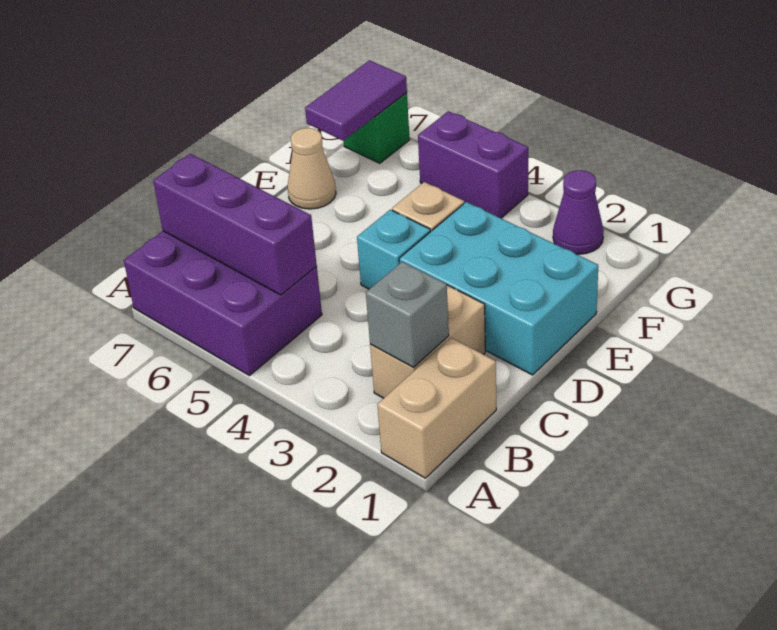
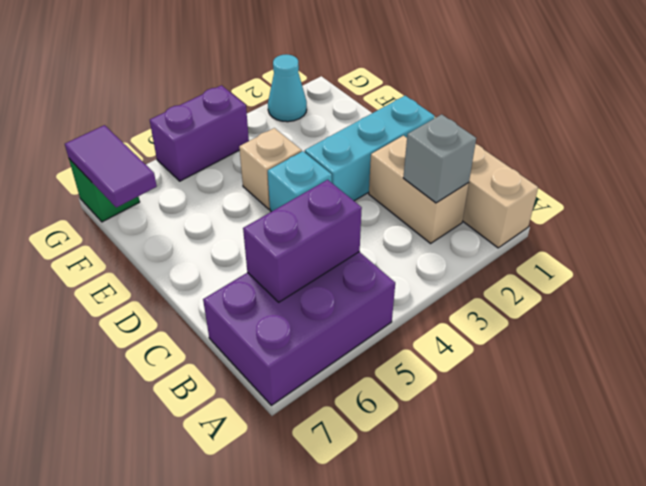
purple 1x3 brick [153,154,317,295] -> purple 1x2 brick [243,180,362,302]
cyan 2x3 brick [399,202,598,375] -> cyan 1x3 brick [305,96,435,201]
tan 1x1 cone [288,128,336,209] -> none
purple 1x1 cone [553,170,604,254] -> cyan 1x1 cone [268,54,307,122]

